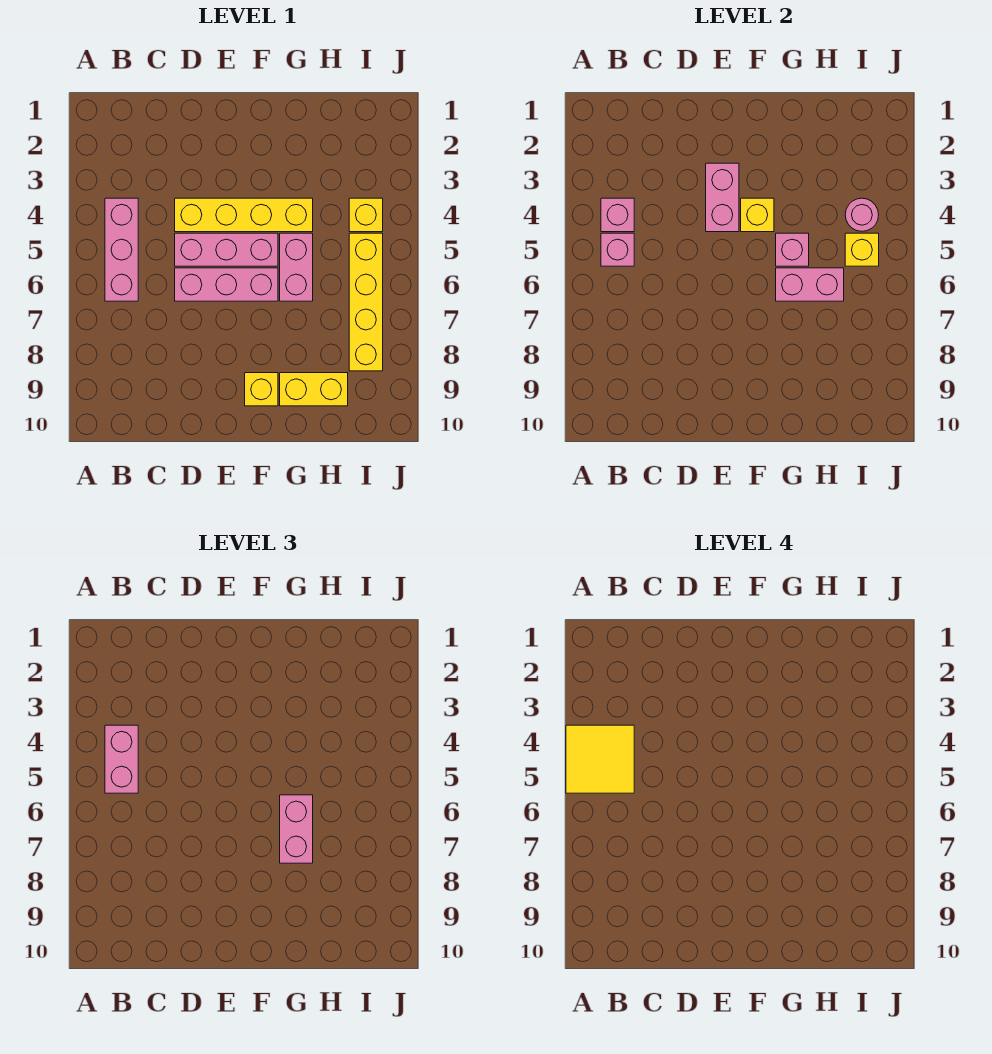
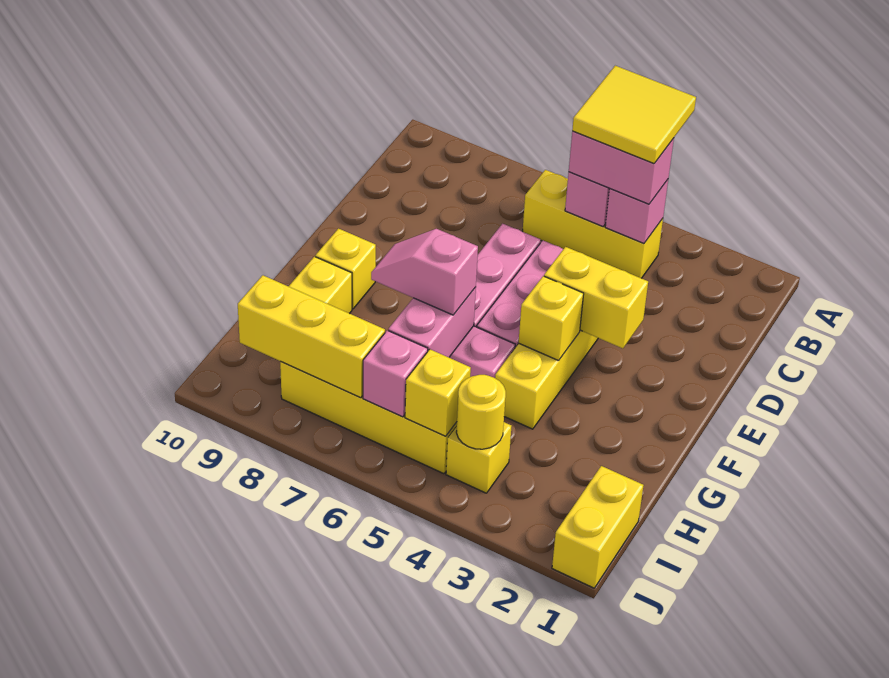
pink 1x3 brick [105,198,138,301] -> yellow 1x3 brick [523,170,663,278]
pink 1x2 brick [706,163,739,232] -> yellow 1x2 brick [544,247,648,348]
pink 1x1 brick [776,233,809,266] -> pink 1x1 brick moved to [363,330,428,417]
pink 1x2 brick [280,795,313,863] -> pink 1x2 slope [371,229,478,315]
none -> yellow 1x2 brick [552,466,644,588]
pink 1x1 round brick [845,198,879,231] -> yellow 1x1 round brick [456,375,506,449]
none -> yellow 1x3 brick [238,275,385,398]

